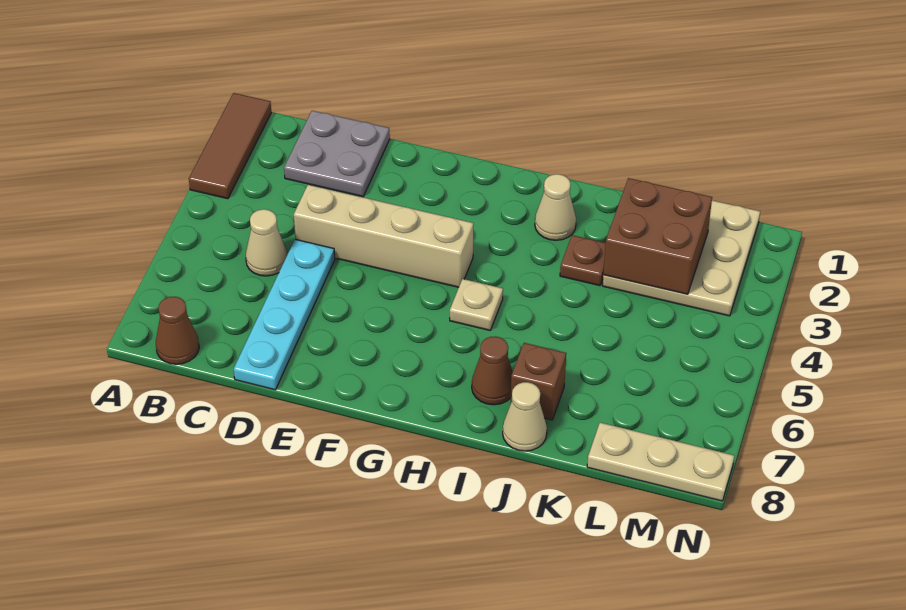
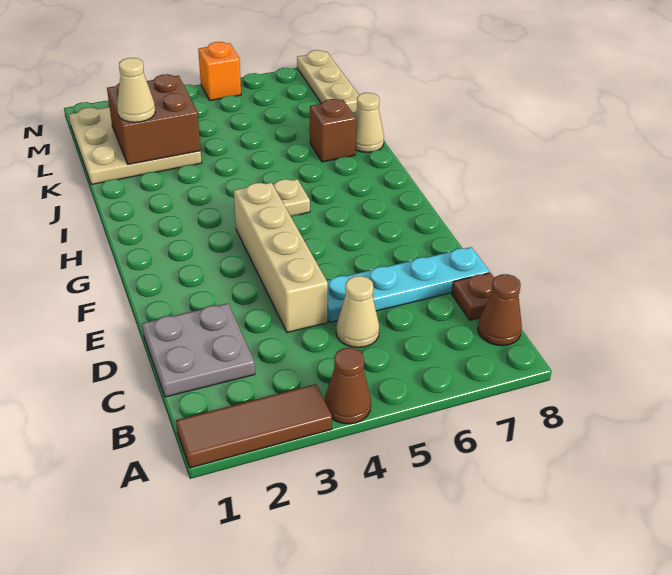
tan 1x1 cone [535,174,576,240] -> tan 1x1 cone moved to [117,58,155,122]
brown 1x1 cone [472,336,513,405] -> brown 1x1 cone moved to [325,348,371,424]
brown 1x1 plate [560,235,606,286] -> brown 1x1 plate moved to [452,273,494,320]
none -> orange 1x1 brick [198,42,241,101]

